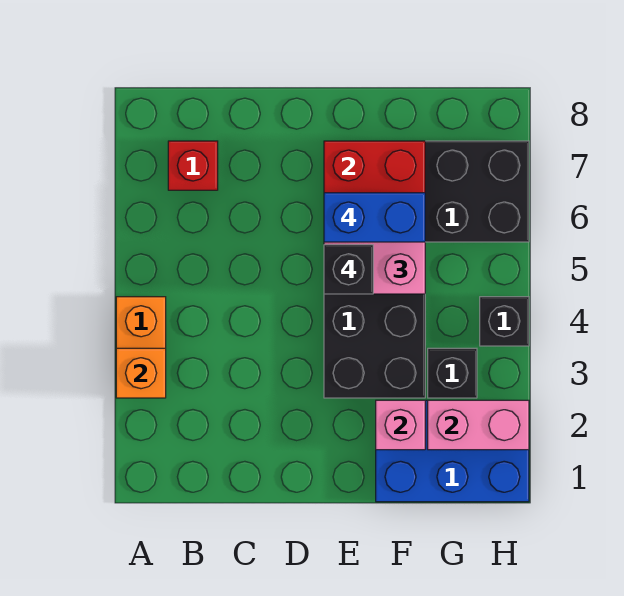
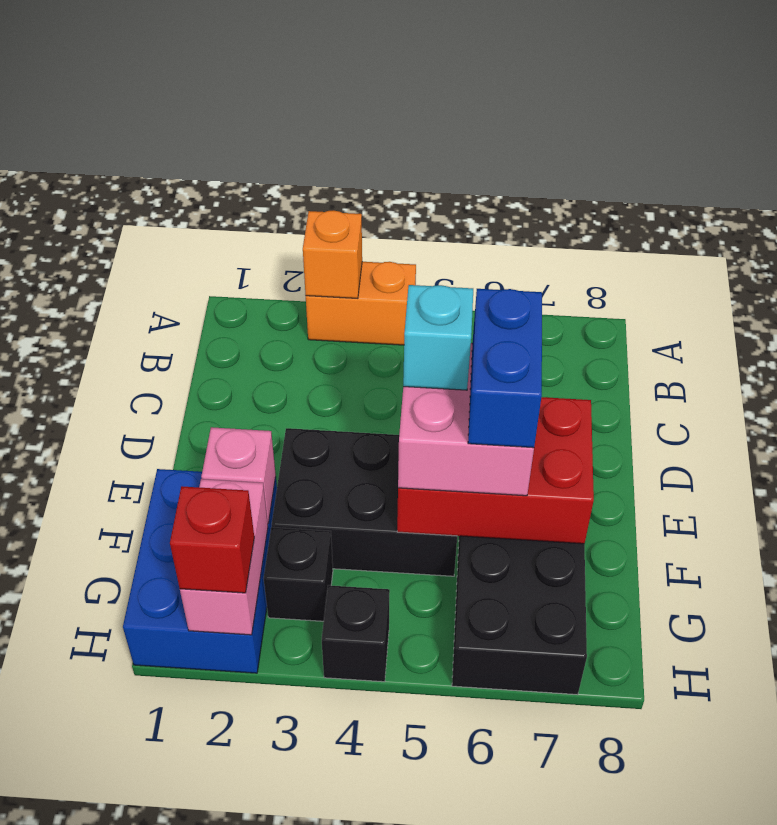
red 1x1 brick [168,141,218,190] -> red 1x1 brick moved to [170,486,254,593]
black 1x1 brick [324,245,373,294] -> cyan 1x1 brick [403,285,473,390]

